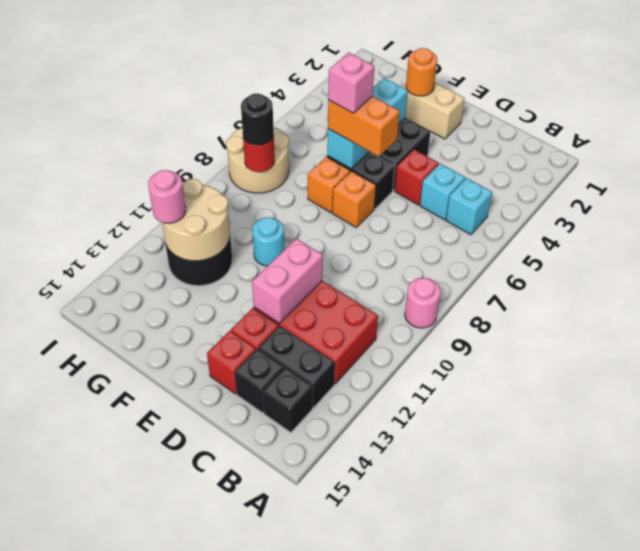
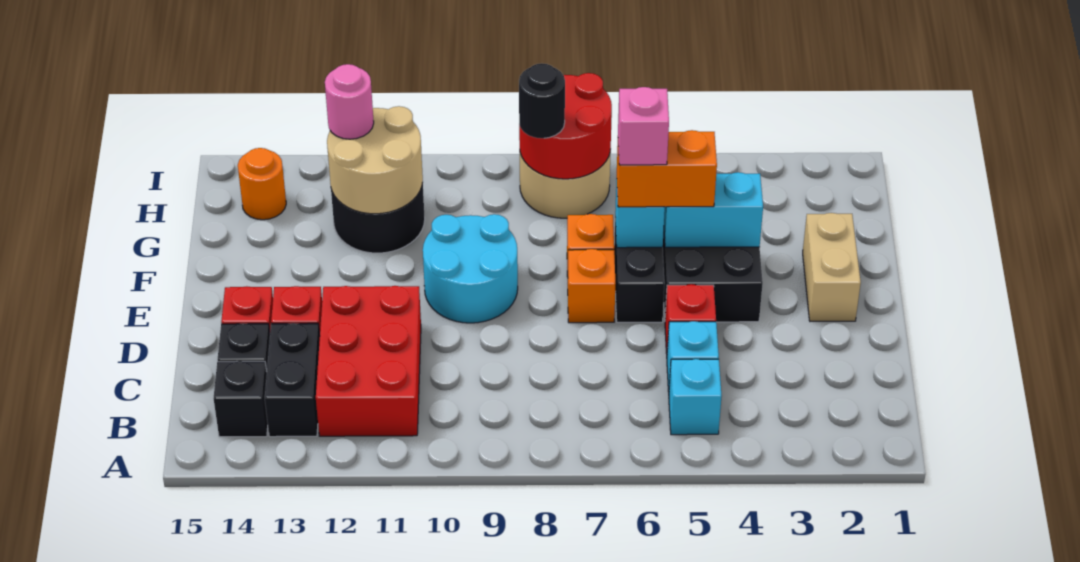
pink 1x1 round brick [405,278,441,328] -> none
pink 1x2 brick [252,239,323,324] -> none
orange 1x2 brick [328,96,400,156] -> orange 1x2 brick turned to [617,130,717,207]
orange 1x1 round brick [406,48,437,96] -> orange 1x1 round brick moved to [238,148,286,220]
cyan 1x1 round brick [252,217,284,266] -> cyan 2x2 round brick [423,214,518,323]
red 1x1 round brick [243,136,275,172] -> red 2x2 round brick [519,73,612,179]

